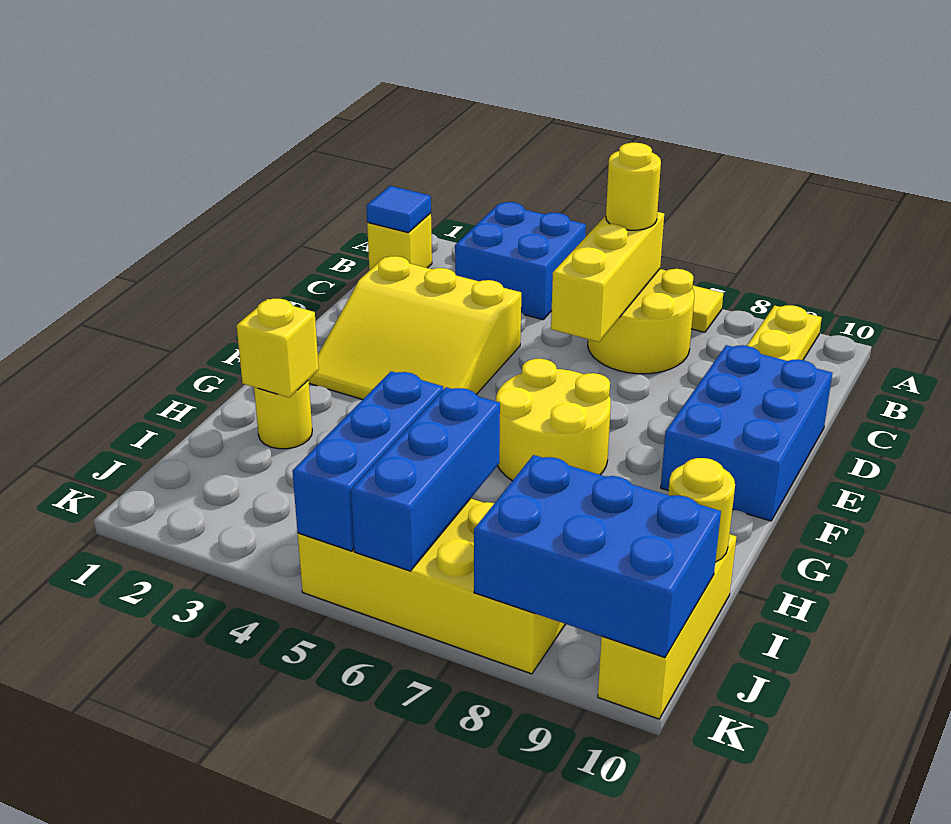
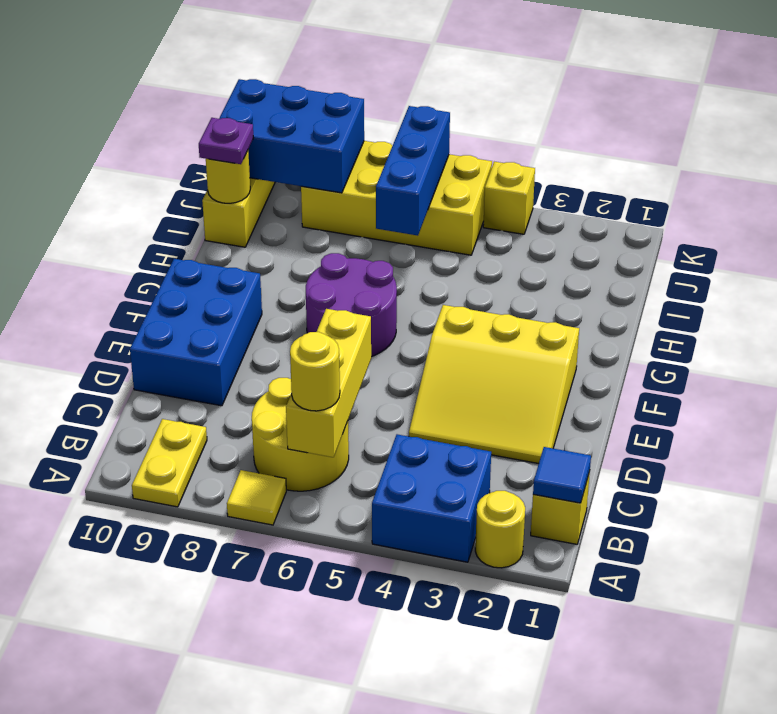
yellow 3x3 slope [309,256,521,399] -> yellow 3x3 slope turned to [409,305,579,464]
yellow 2x2 round brick [496,359,611,481] -> purple 2x2 round brick [306,253,397,357]
yellow 1x1 round brick [254,380,312,449] -> yellow 1x1 round brick moved to [475,491,525,568]
yellow 1x1 brick [237,299,319,398] -> yellow 1x1 brick moved to [483,162,535,234]
blue 1x3 brick [292,371,443,551] -> none
none -> purple 1x1 plate [199,118,253,164]

